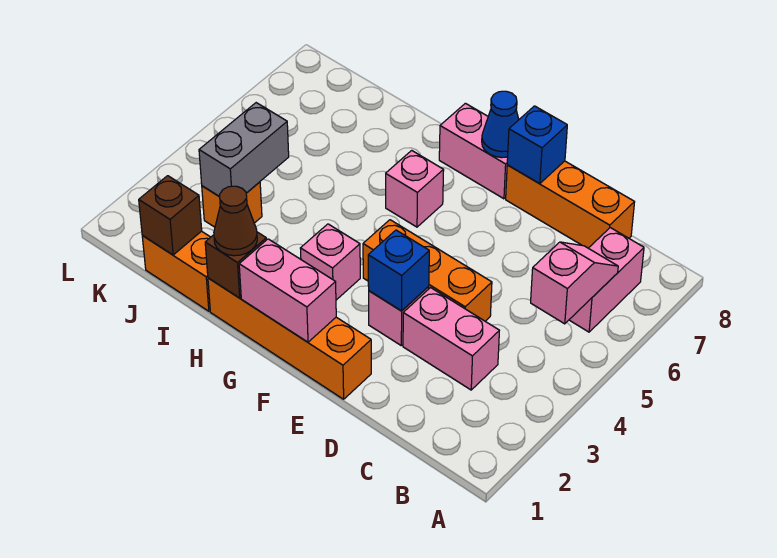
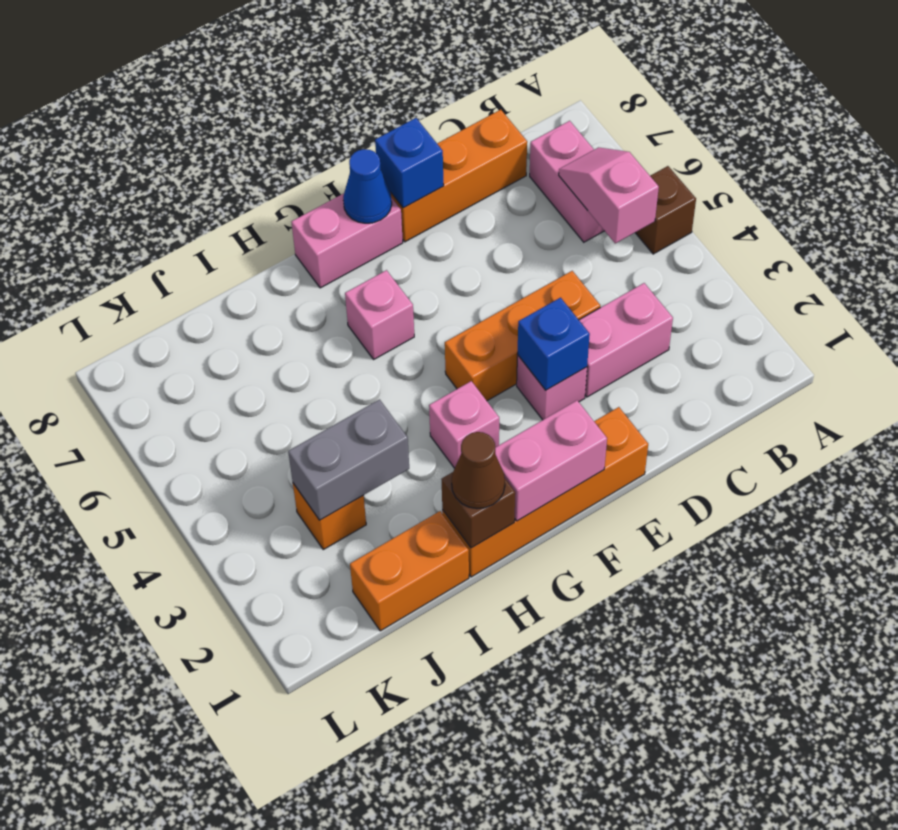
brown 1x1 brick [139,176,202,255] -> brown 1x1 brick moved to [635,166,696,254]
grey 1x2 brick [199,103,289,197] -> grey 1x2 brick turned to [288,400,409,520]

